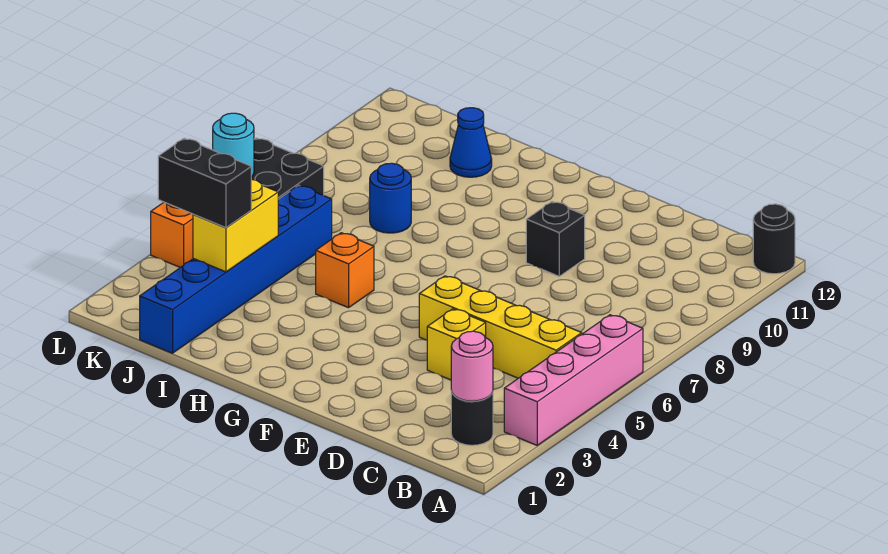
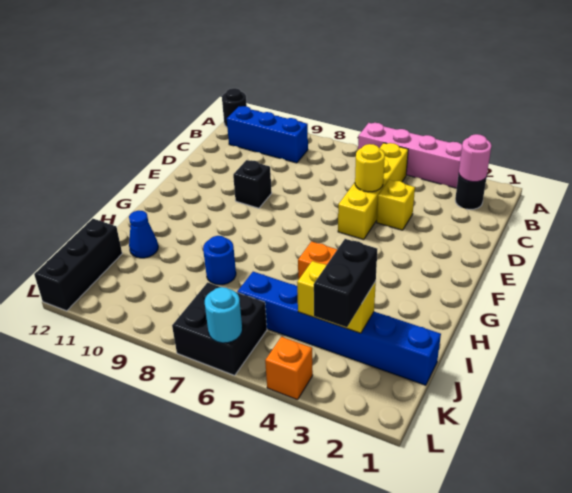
none -> blue 1x3 brick [227,106,308,163]
none -> yellow 1x1 round brick [355,144,385,192]
none -> black 1x3 brick [34,219,122,311]

